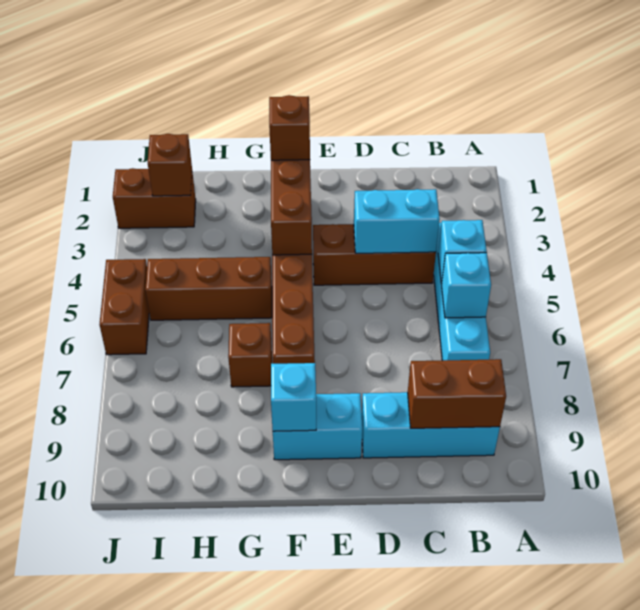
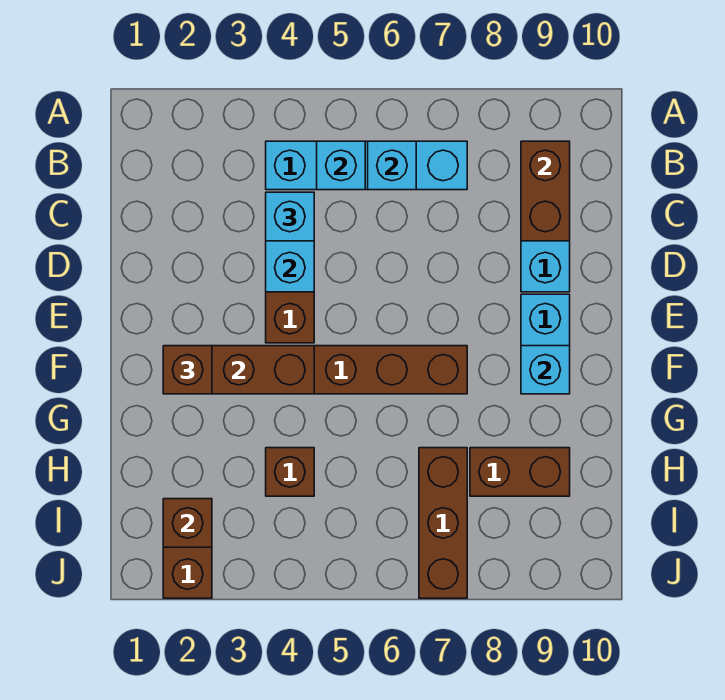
none -> cyan 1x1 brick [266,192,314,241]
brown 1x3 brick [145,257,272,320] -> brown 1x3 brick moved to [419,448,467,598]
brown 1x1 brick [228,323,272,387] -> brown 1x1 brick moved to [266,448,314,496]
brown 1x2 brick [100,259,149,355] -> brown 1x2 brick moved to [470,448,570,496]

